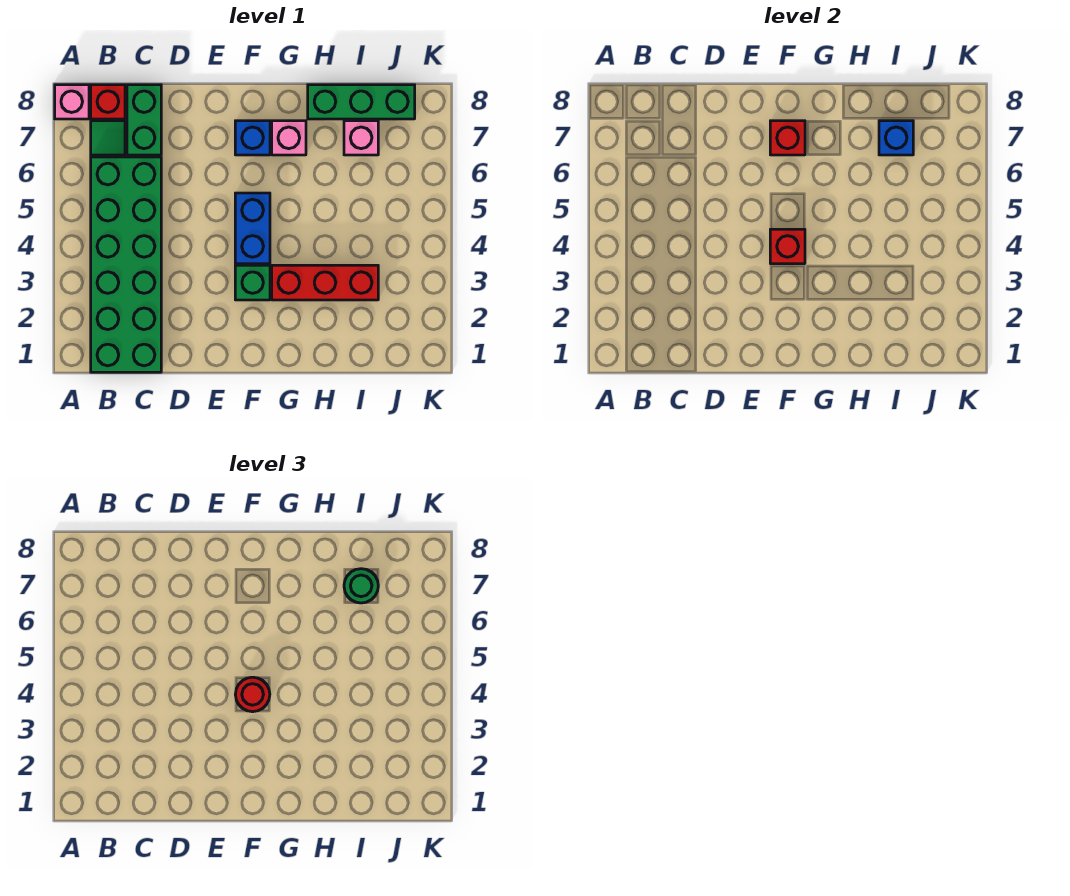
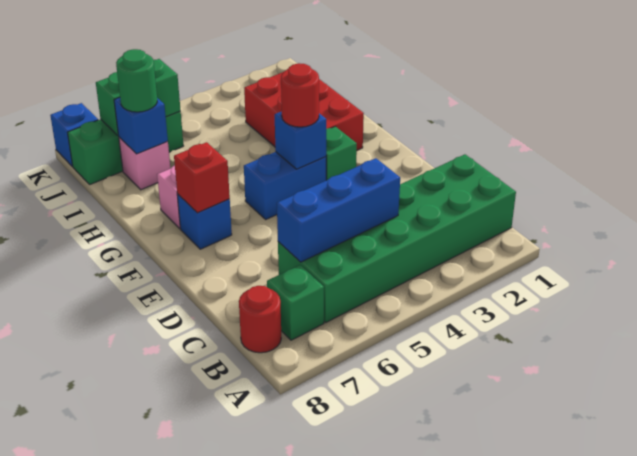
pink 1x1 brick [55,85,89,119] -> none
green 1x1 tile [91,121,125,155] -> green 1x1 brick [267,265,324,340]
red 1x1 brick [91,85,125,119] -> red 1x1 round brick [239,286,281,353]
none -> blue 1x3 brick [277,158,400,262]
green 1x2 brick [127,85,161,155] -> green 1x2 brick moved to [96,59,181,135]
red 1x1 brick [770,229,805,264] -> blue 1x1 brick [275,111,326,169]
red 1x3 brick [272,265,378,300] -> red 2x3 brick [244,72,364,150]
green 1x3 brick [308,85,415,119] -> green 1x3 brick turned to [68,112,183,184]
none -> blue 1x1 brick [50,103,98,166]

